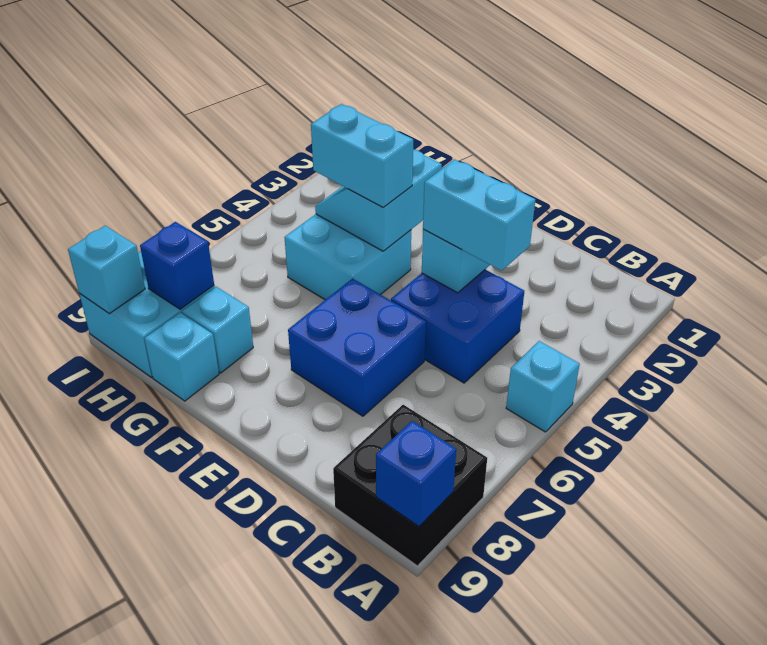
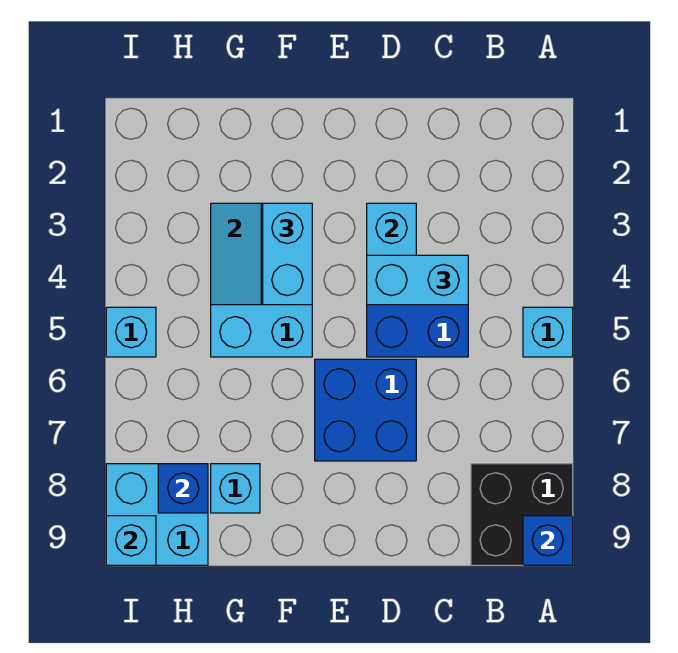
cyan 1x2 brick [311,104,413,207] -> cyan 1x2 brick turned to [263,203,312,305]
cyan 1x1 brick [145,313,219,401] -> cyan 1x1 brick moved to [106,307,156,357]

